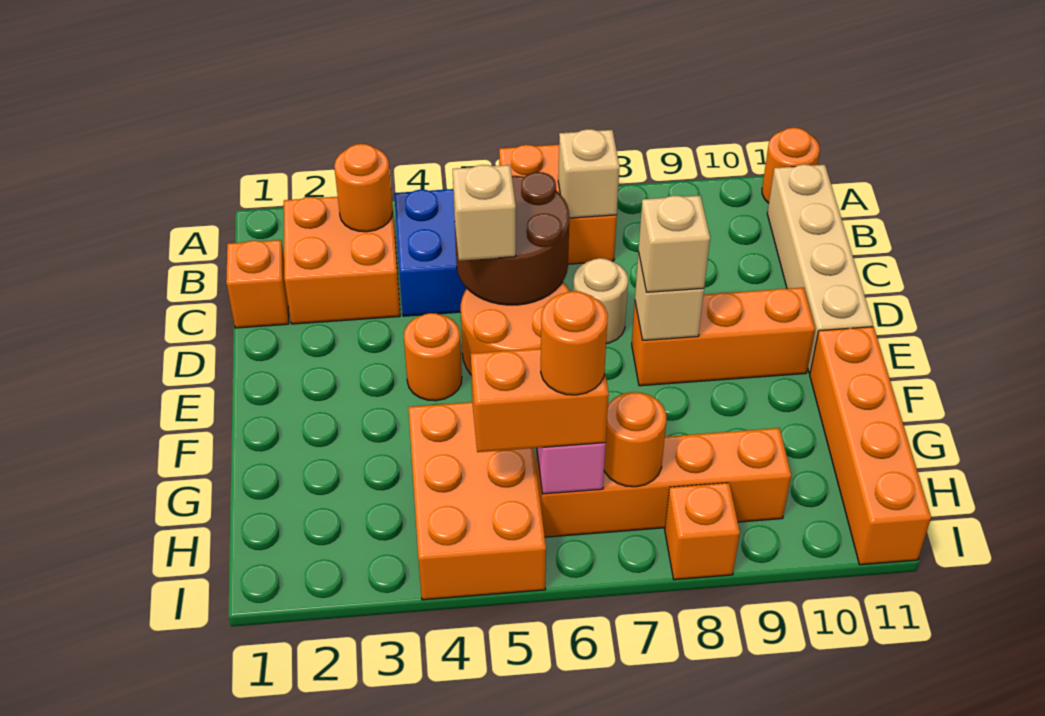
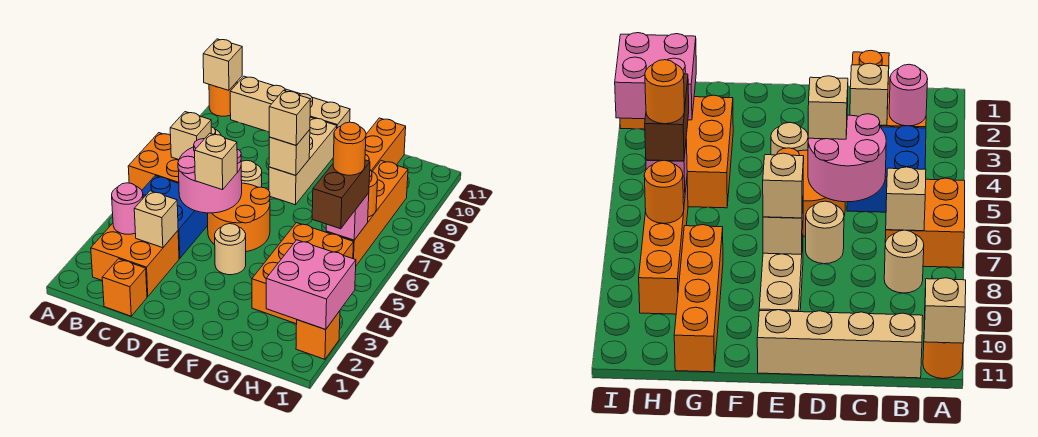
none -> tan 1x1 brick [203,39,242,90]
orange 1x1 round brick [334,144,393,232] -> pink 1x1 round brick [112,183,143,234]
none -> tan 1x1 round brick [884,230,924,293]
none -> tan 1x1 brick [134,191,178,248]
brown 2x2 round brick [455,172,569,305] -> pink 2x2 round brick [178,139,242,213]
orange 1x1 round brick [404,313,462,401] -> tan 1x1 round brick [215,224,246,275]
orange 1x3 brick [632,288,815,386] -> tan 1x3 brick [269,118,337,205]
orange 1x4 brick [810,327,931,565] -> orange 1x4 brick turned to [365,118,406,171]
orange 2x3 brick [408,402,546,600] -> orange 2x3 brick turned to [252,223,354,324]
none -> pink 2x2 brick [266,240,356,329]
orange 1x2 brick [471,348,609,452] -> brown 1x2 brick [312,160,370,229]
orange 1x1 brick [665,483,740,580] -> orange 1x1 brick moved to [296,311,340,359]

